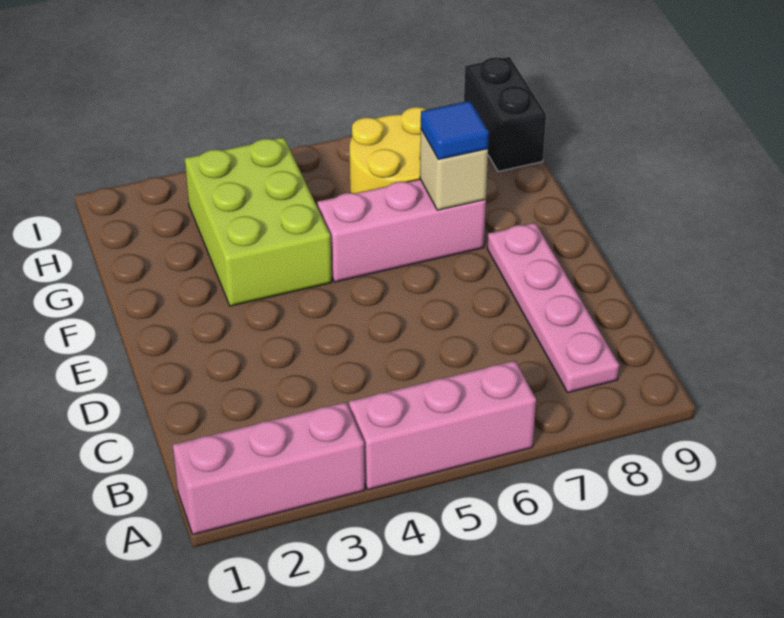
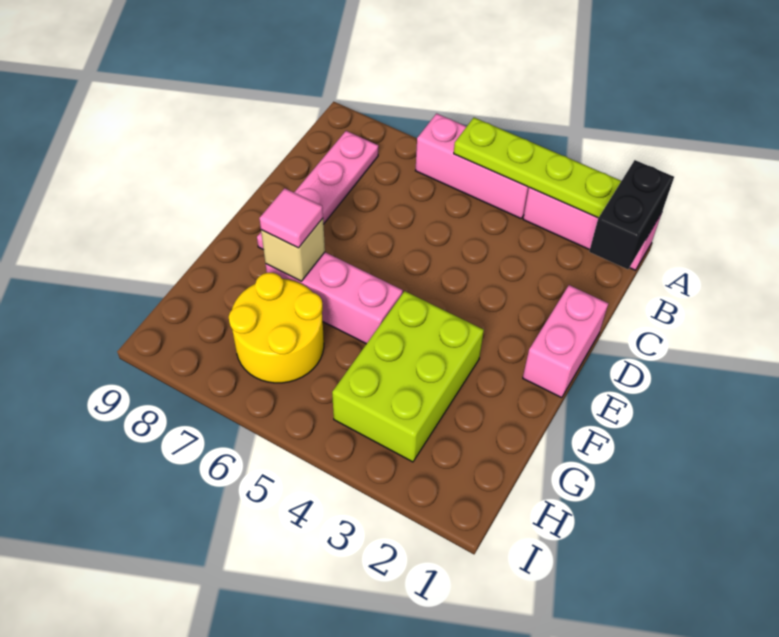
none -> lime 1x4 plate [454,118,621,218]
none -> pink 1x2 brick [523,285,609,398]
blue 1x1 tile [421,101,489,159] -> pink 1x1 tile [259,188,323,248]
black 1x2 brick [464,57,546,171] -> black 1x2 brick moved to [589,160,674,269]

